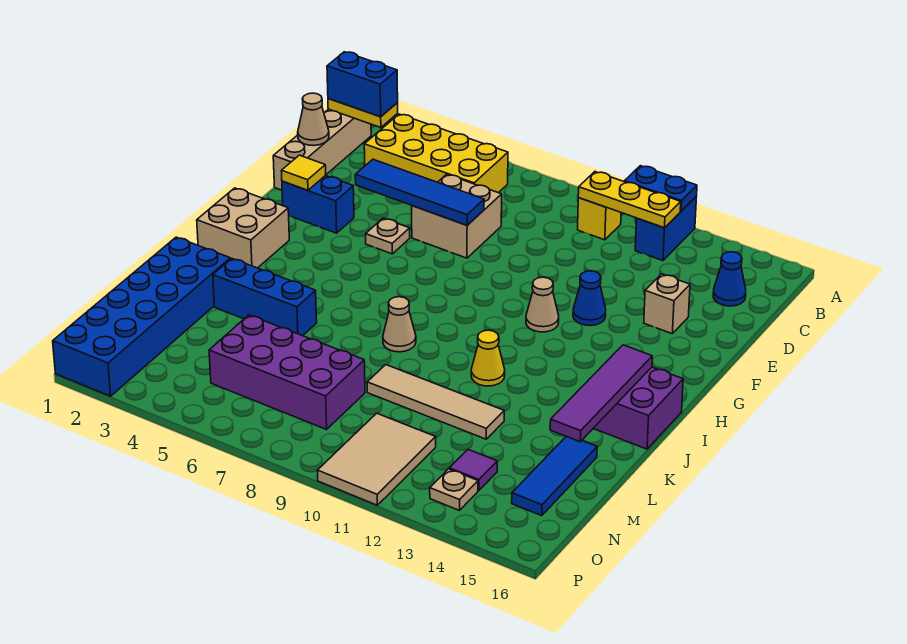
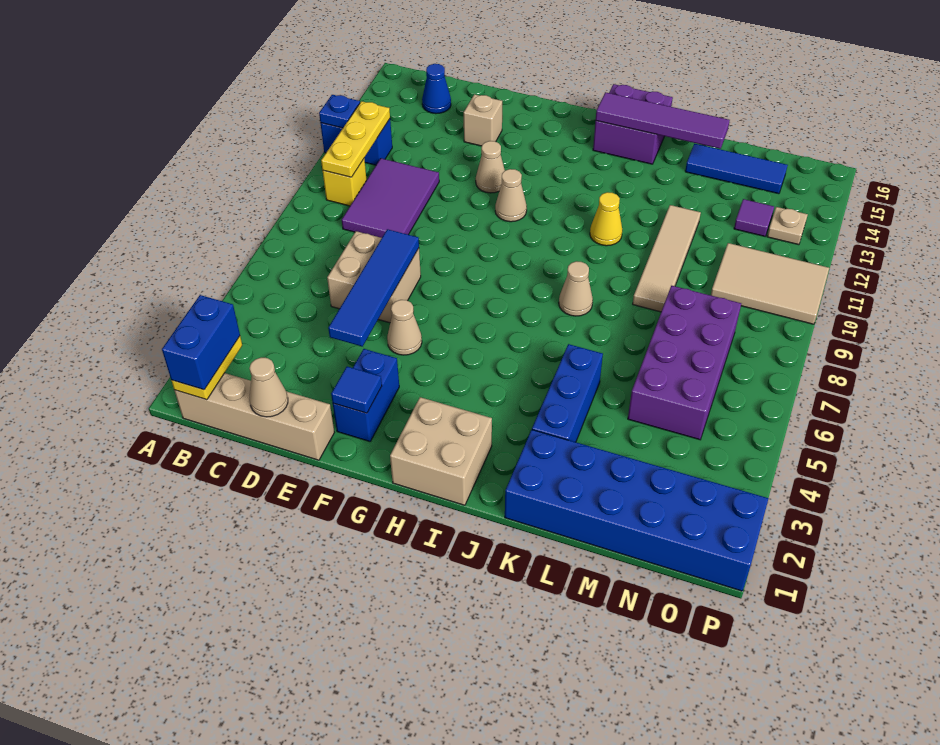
blue 1x2 plate [624,166,697,211] -> blue 1x1 plate [319,95,360,128]
yellow 2x4 brick [364,114,508,193] -> none
none -> purple 2x3 tile [342,158,439,238]
yellow 1x1 tile [281,155,326,190] -> blue 1x1 tile [331,367,382,413]
tan 1x1 plate [366,218,410,254] -> tan 1x1 cone [387,300,422,355]
blue 1x1 cone [573,271,606,326] -> tan 1x1 cone [476,141,505,193]

